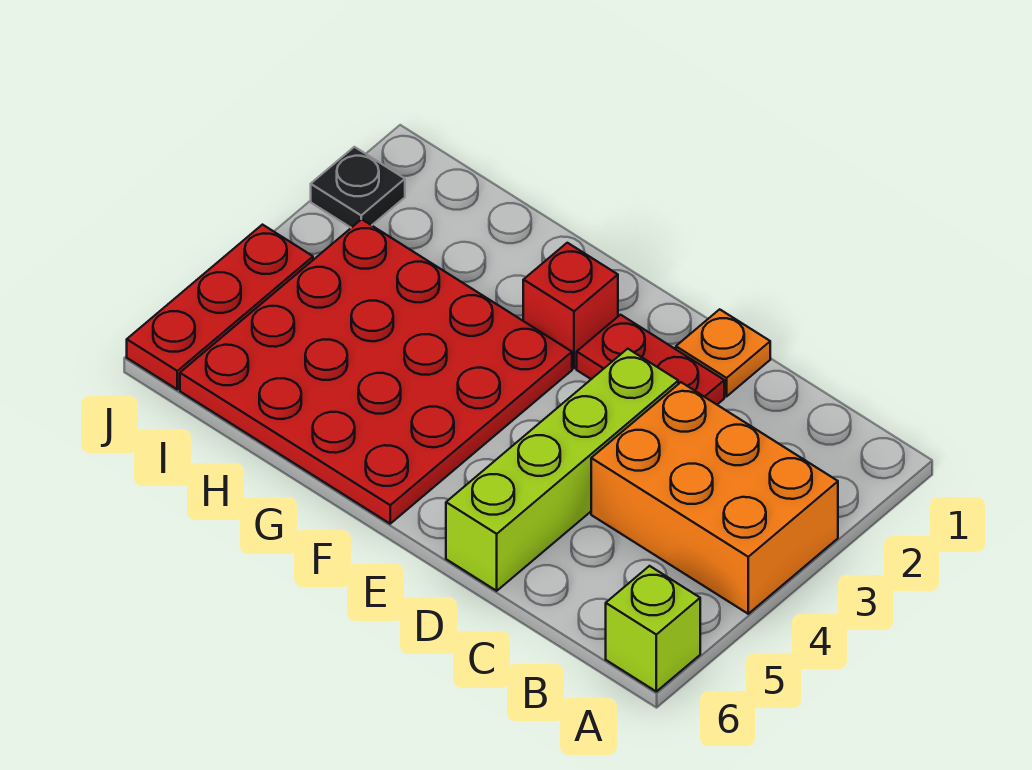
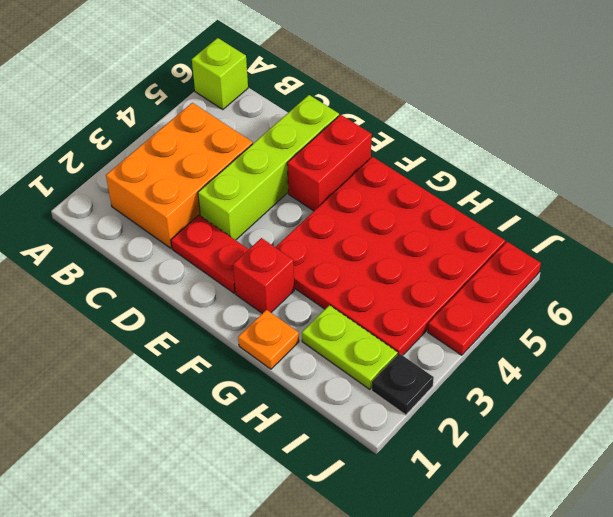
orange 2x3 brick [591,382,838,614] -> orange 2x3 brick turned to [106,103,253,248]
orange 1x1 plate [676,309,770,397] -> orange 1x1 plate moved to [238,310,299,369]
none -> red 1x2 brick [287,115,372,211]
none -> lime 1x2 plate [302,305,398,389]

